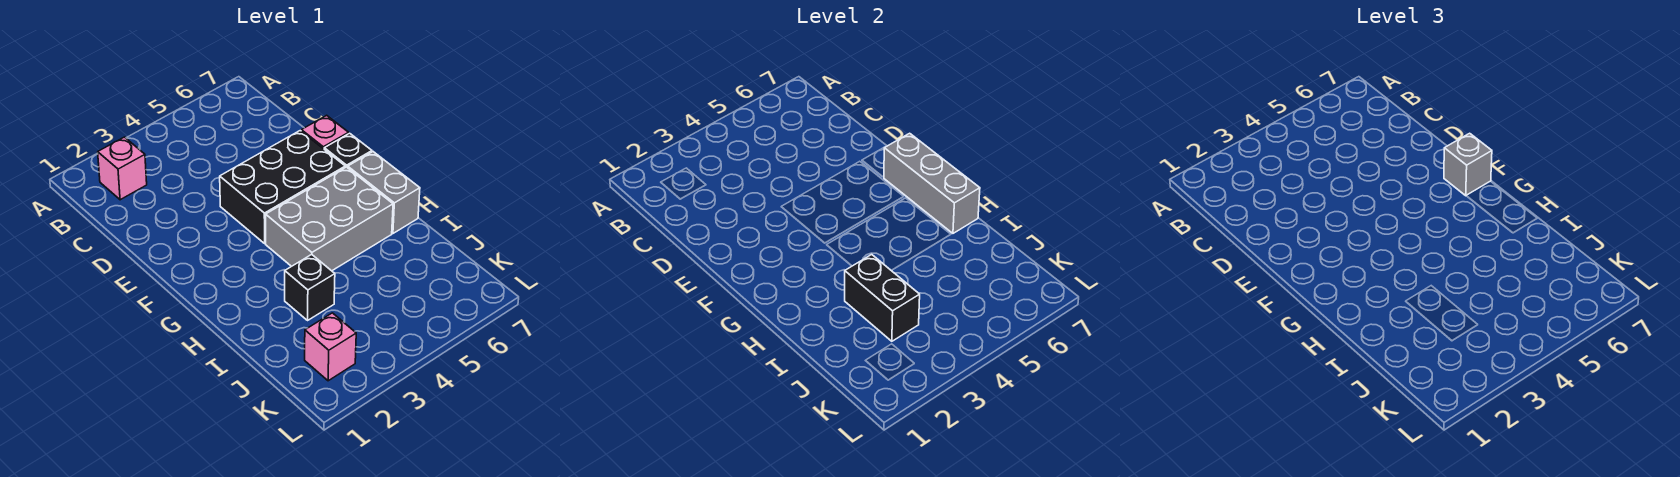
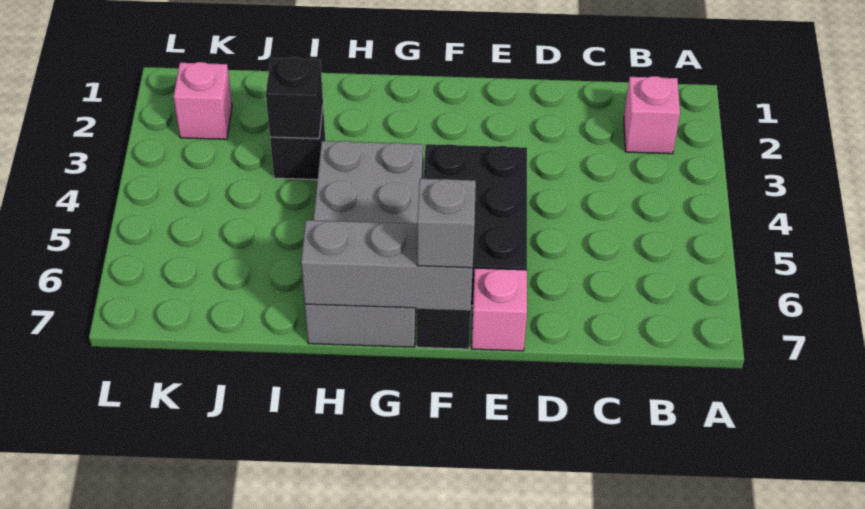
black 1x2 brick [845,254,920,341] -> black 1x1 brick [266,57,323,139]

